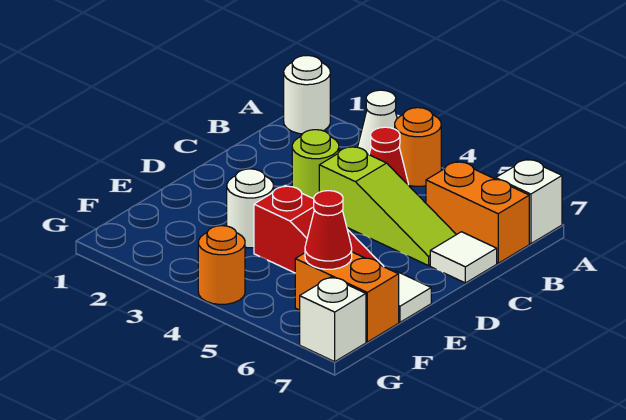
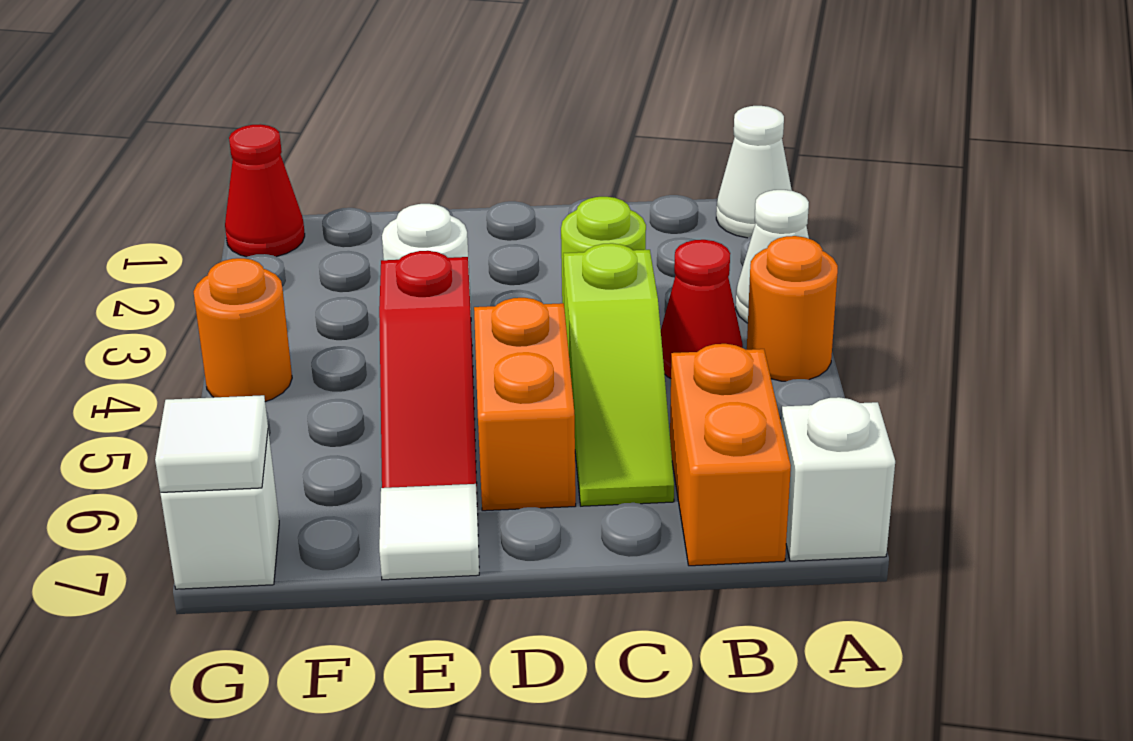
white 1x1 round brick [284,55,330,134] -> white 1x1 cone [716,106,792,238]
white 1x1 tile [430,232,497,283] -> white 1x1 tile moved to [155,395,268,492]
orange 1x2 brick [295,252,399,342] -> orange 1x2 brick moved to [474,298,576,511]
red 1x1 cone [305,191,352,269] -> red 1x1 cone moved to [225,124,305,257]

